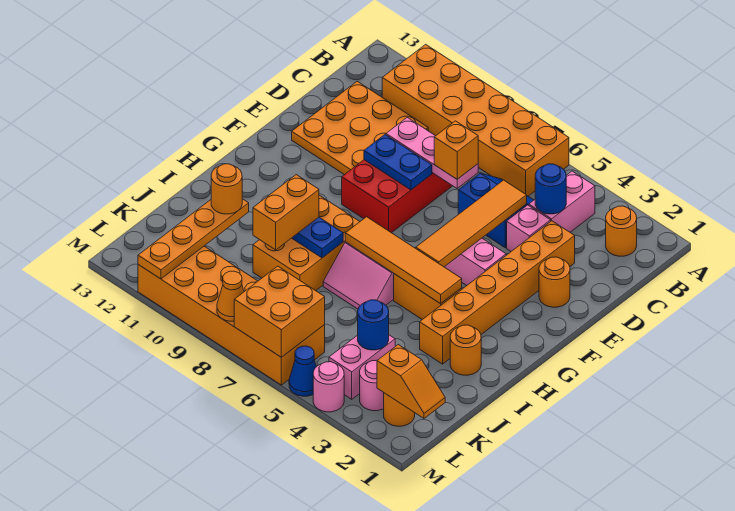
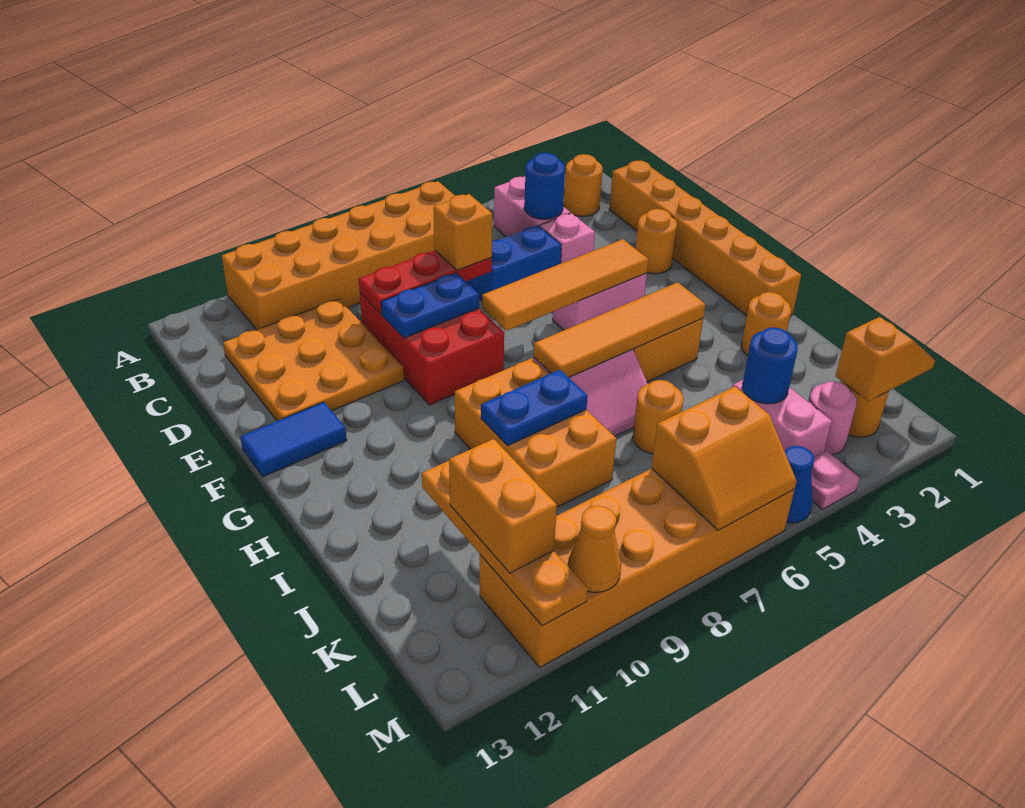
orange 1x6 brick [420,221,575,364] -> orange 1x6 brick moved to [609,160,801,316]
orange 1x4 tile [416,180,527,267] -> orange 1x4 tile turned to [482,239,649,331]
pink 1x3 plate [386,118,478,188] -> red 1x3 plate [359,250,492,314]
none -> blue 1x2 tile [240,402,347,477]
orange 1x2 brick [253,175,319,250] -> orange 1x2 brick moved to [449,439,557,573]
orange 1x1 round brick [211,164,242,214] -> orange 1x1 round brick moved to [633,380,683,454]
orange 2x2 brick [234,266,325,357] -> orange 2x2 slope [652,387,796,530]
pink 1x1 round brick [313,362,344,412] -> pink 1x1 plate [811,451,860,510]
orange 1x1 cone [217,271,244,321] -> orange 1x1 cone moved to [568,506,621,592]

